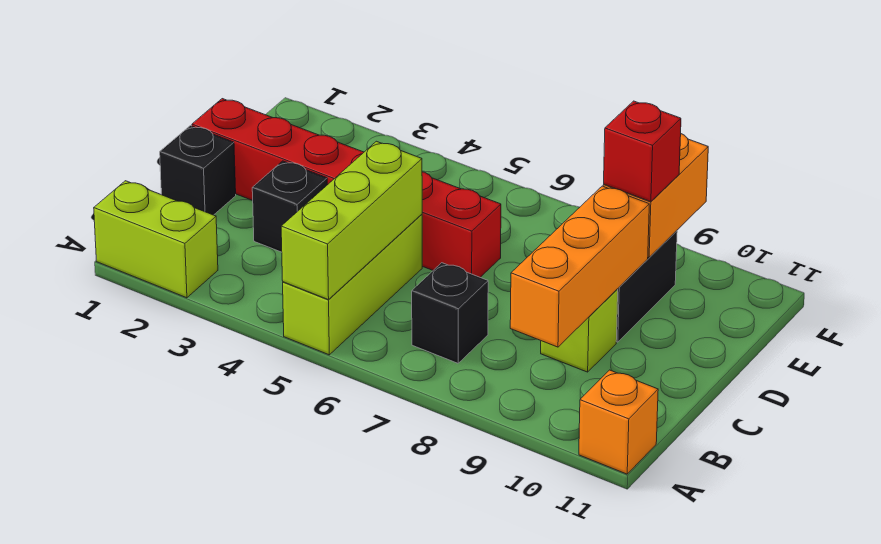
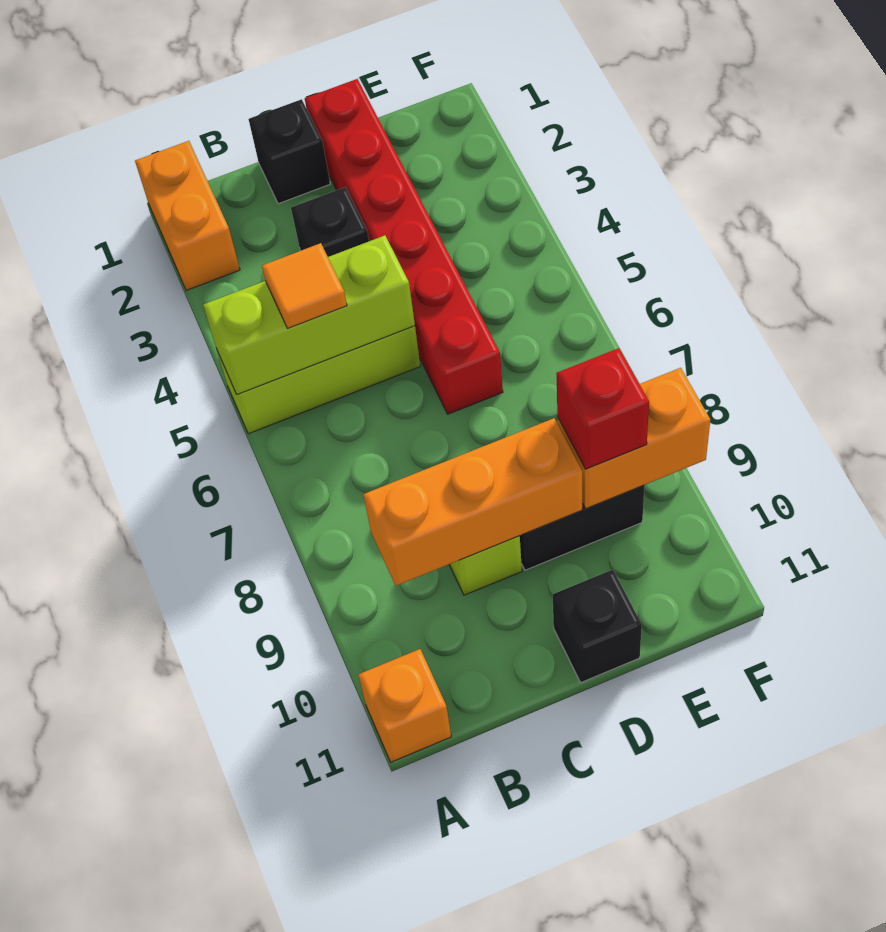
lime 1x2 brick [94,181,218,298] -> orange 1x2 brick [135,141,240,291]
none -> orange 1x1 tile [262,243,347,328]
black 1x1 brick [412,263,488,363] -> black 1x1 brick moved to [553,570,642,682]

